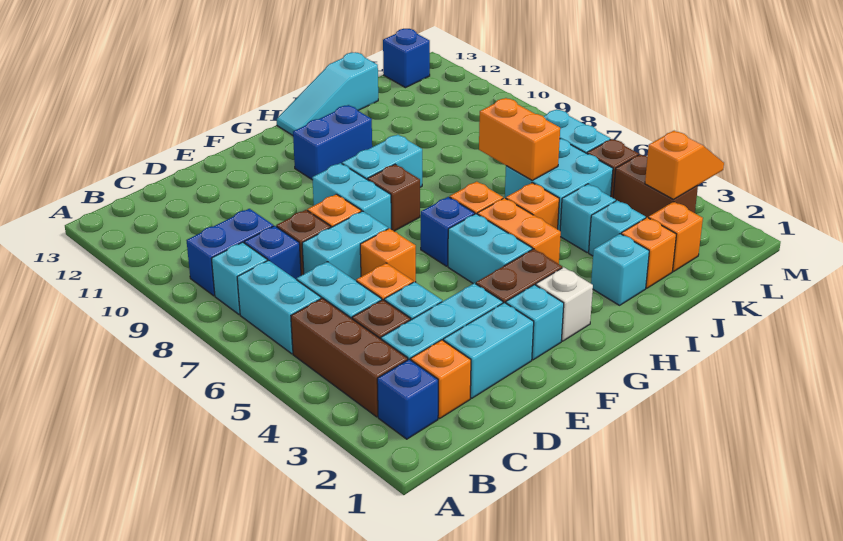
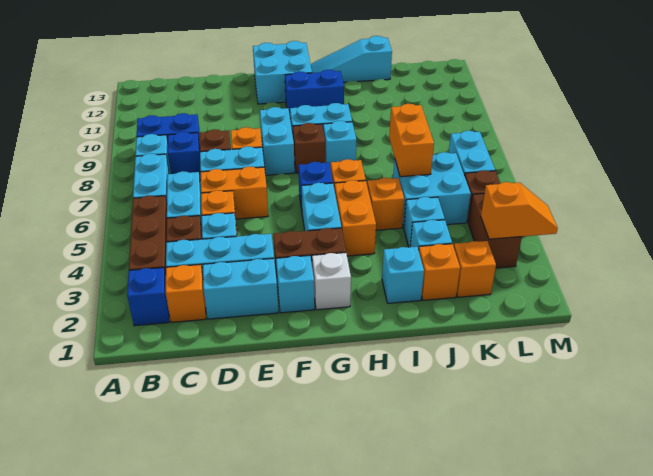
orange 1x1 brick [360,228,416,282] -> orange 1x2 brick [201,167,268,219]
none -> cyan 2x2 brick [253,41,312,104]
none -> cyan 1x1 brick [323,121,356,169]
blue 1x1 brick [383,29,430,88] -> none

